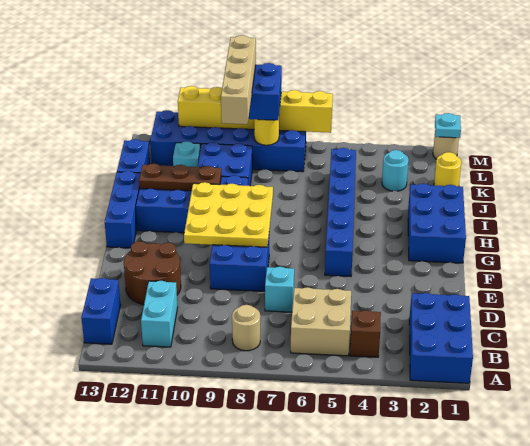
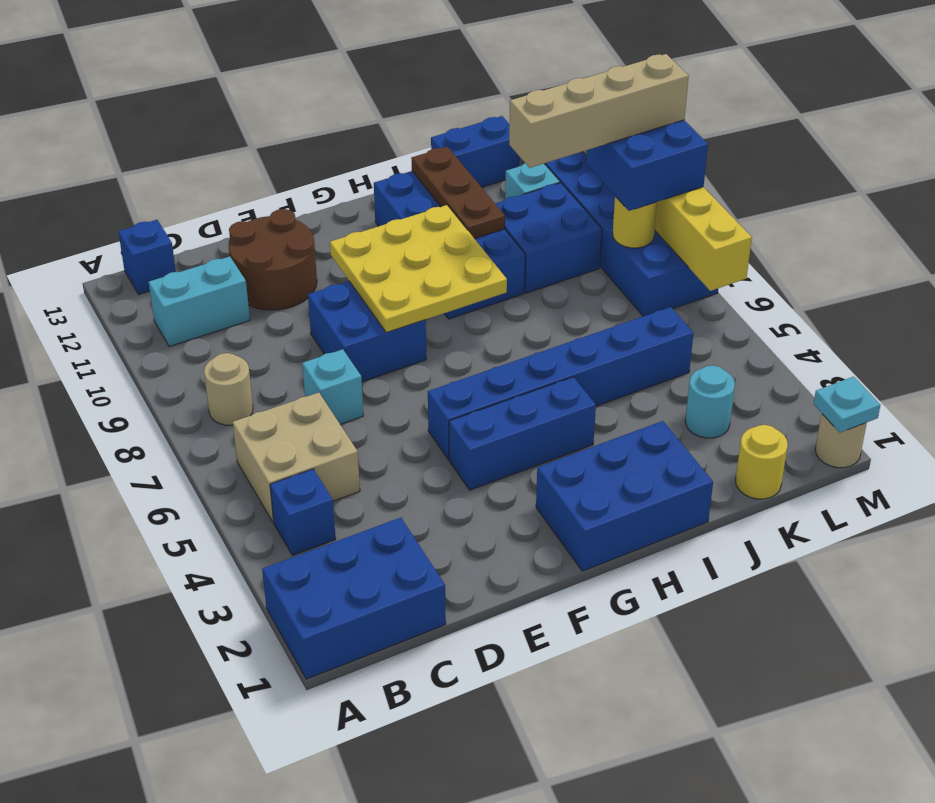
brown 1x1 brick [350,310,381,357] -> blue 1x1 brick [270,469,336,555]
blue 1x2 brick [81,278,120,344] -> blue 1x1 brick [118,220,176,294]
blue 1x3 brick [105,171,141,248] -> blue 1x3 brick moved to [449,377,596,490]

